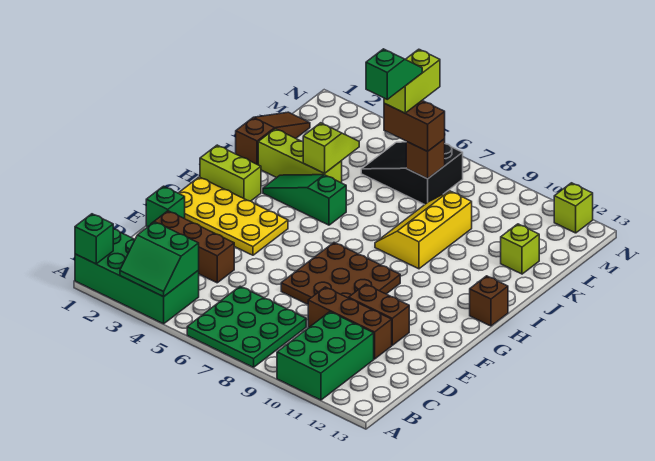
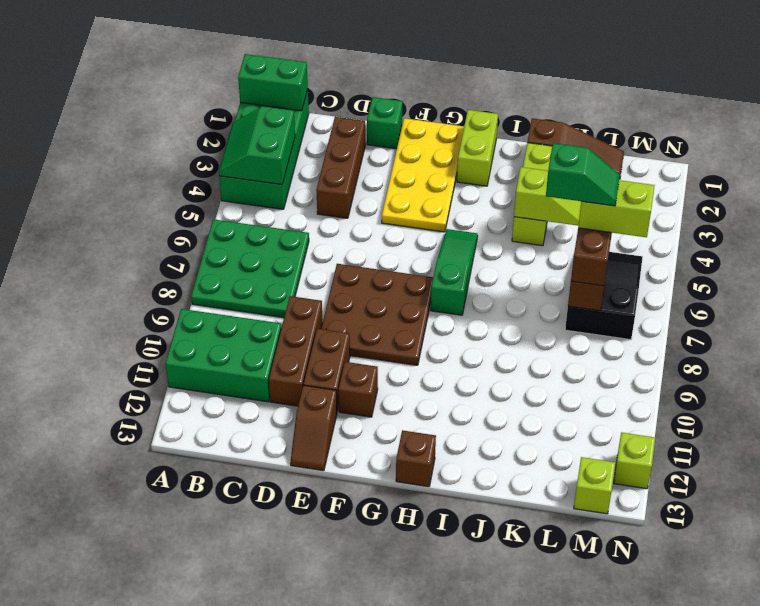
green 1x1 brick [75,214,113,264] -> green 1x2 brick [238,54,308,111]
none -> brown 1x2 slope [291,385,337,471]
none -> brown 1x1 brick [338,362,378,417]
green 1x3 slope [263,175,346,225] -> green 1x3 slope moved to [431,229,478,315]
yellow 2x3 slope [375,191,472,269] -> none
lime 1x1 brick [501,224,539,274] -> lime 1x1 brick moved to [574,457,615,514]

